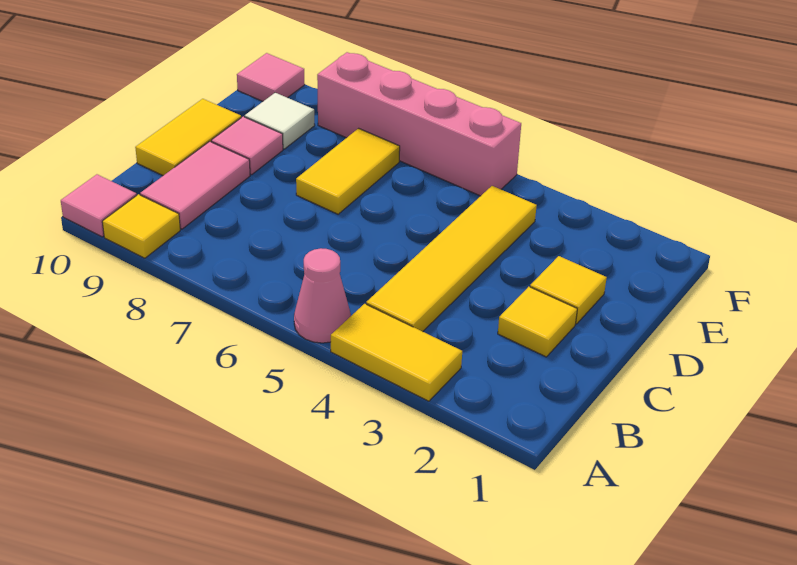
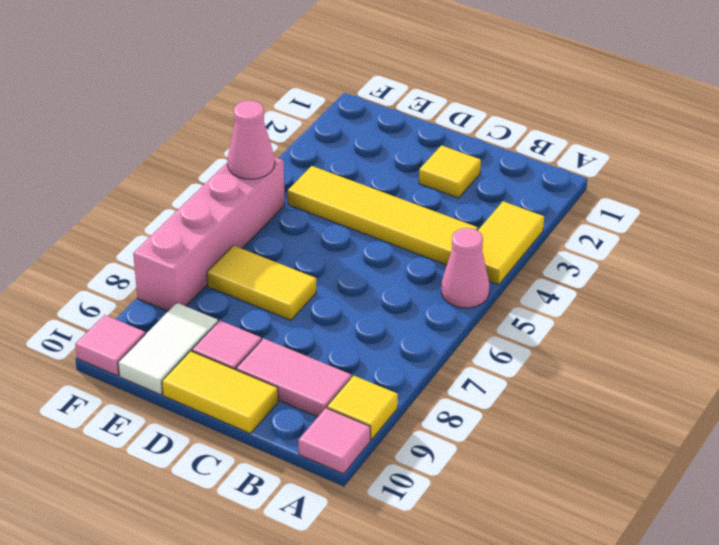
yellow 1x1 tile [530,256,607,324] -> none
white 1x1 tile [245,93,315,149] -> white 1x2 tile [118,303,218,395]
none -> pink 1x1 cone [227,101,275,179]

